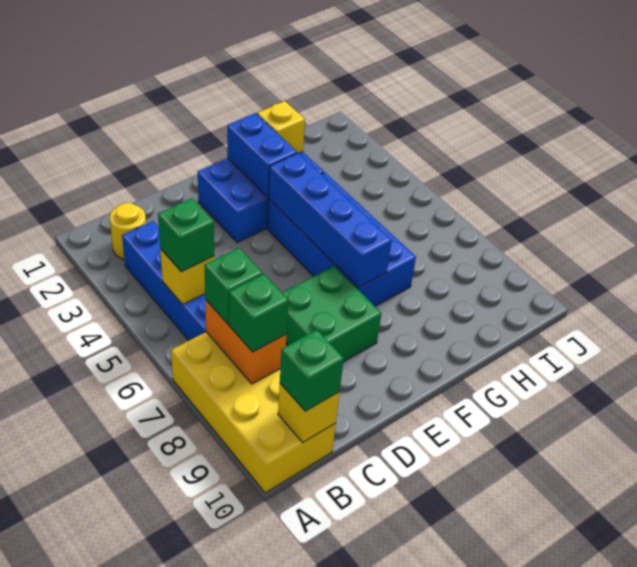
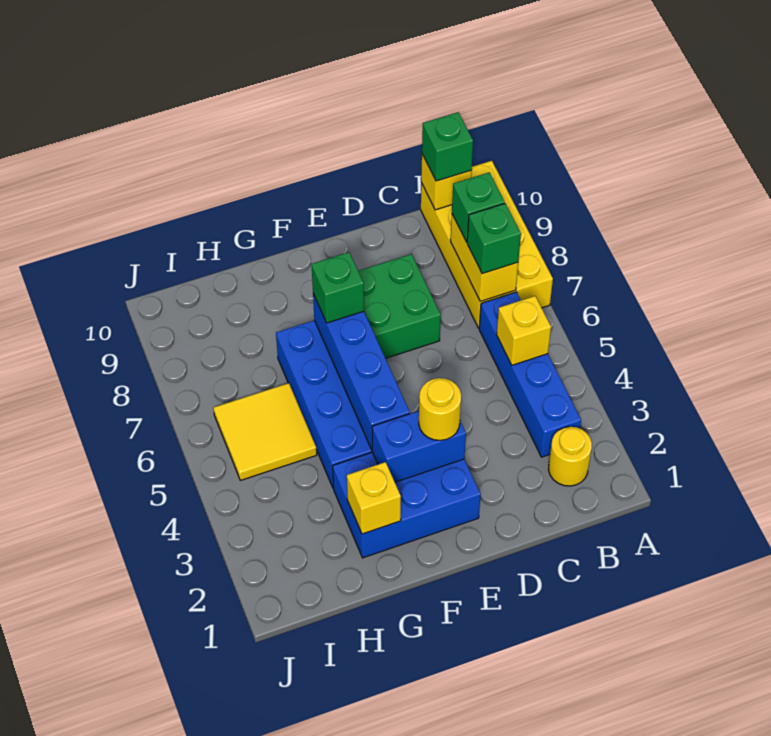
green 1x1 brick [158,198,214,272] -> green 1x1 brick moved to [312,252,364,323]
orange 1x2 brick [205,300,287,384] -> yellow 1x2 brick [451,215,518,301]
none -> yellow 1x1 round brick [419,378,461,440]
blue 1x2 brick [227,113,297,198] -> blue 1x2 brick turned to [372,411,466,482]
none -> yellow 2x2 tile [214,383,317,480]

